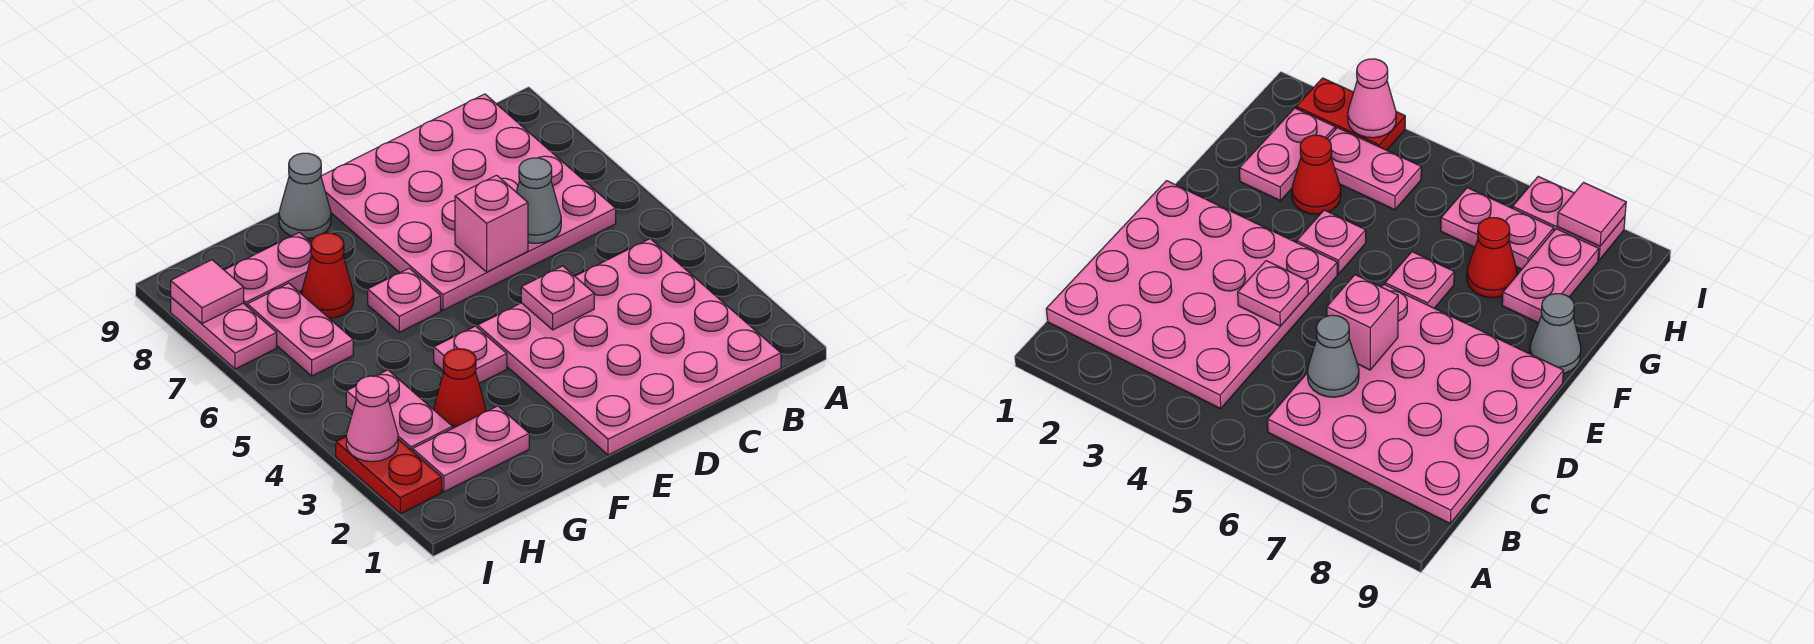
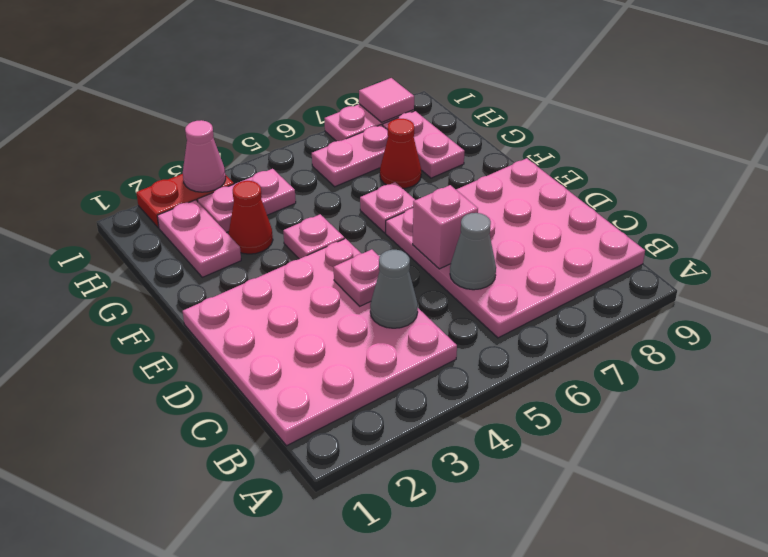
grey 1x1 cone [279,153,331,239] -> grey 1x1 cone moved to [370,250,418,328]

